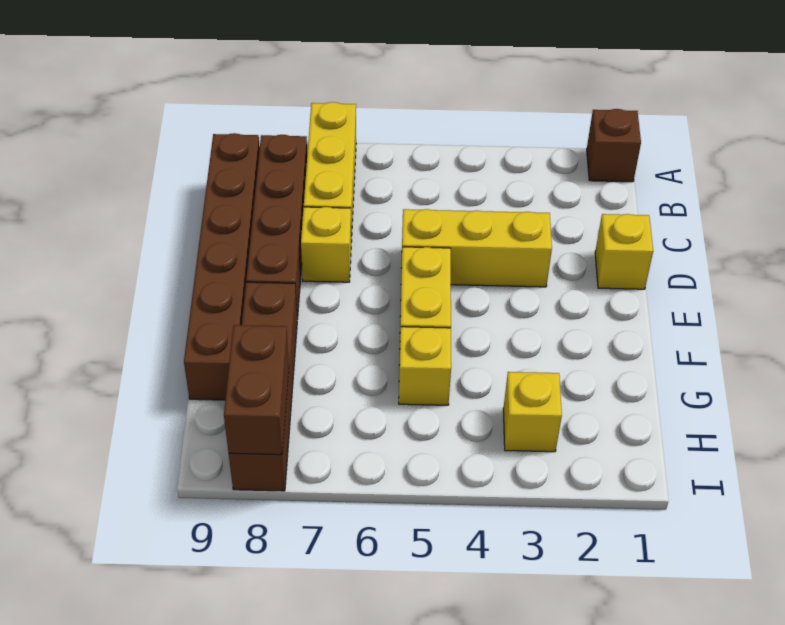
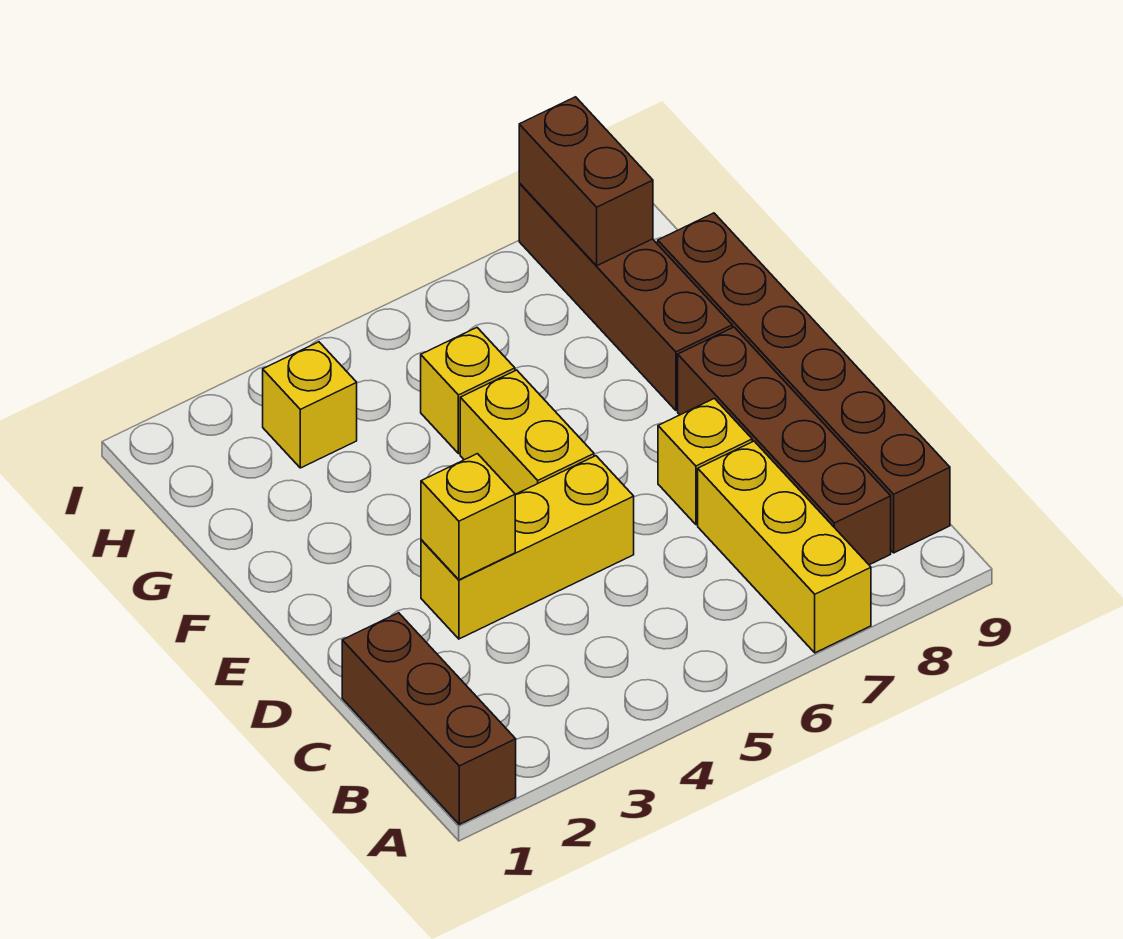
brown 1x1 brick [587,109,641,182] -> brown 1x3 brick [342,613,516,824]
yellow 1x1 brick [595,214,653,289] -> yellow 1x1 brick moved to [421,454,515,580]

